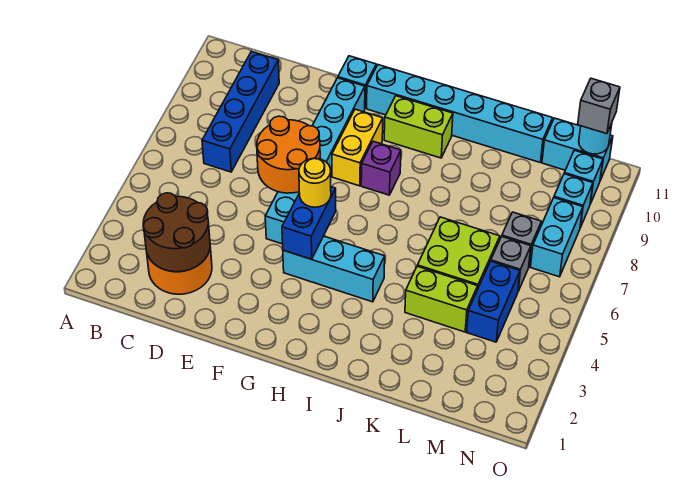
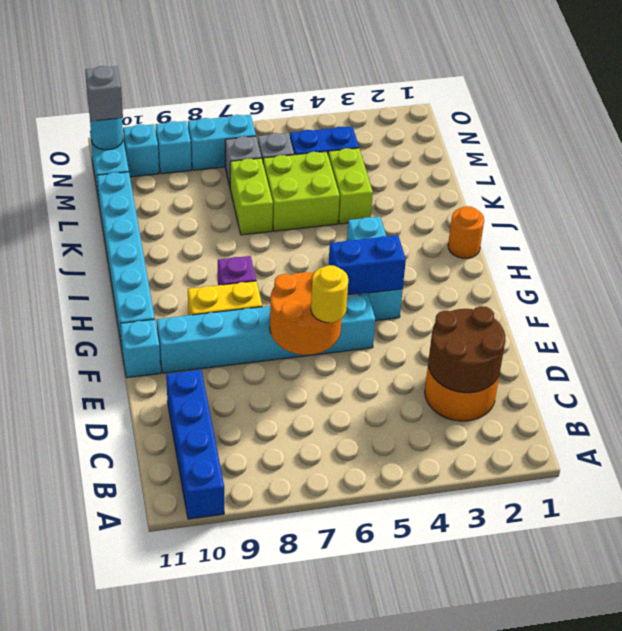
blue 1x4 brick [202,51,279,172] -> blue 1x4 brick turned to [166,370,224,519]
yellow 1x1 round brick [299,158,331,207] -> yellow 1x1 round brick moved to [311,265,348,323]
lime 1x2 brick [384,96,453,158] -> lime 1x2 brick moved to [230,158,273,235]
none -> orange 1x1 round brick [448,206,484,258]

